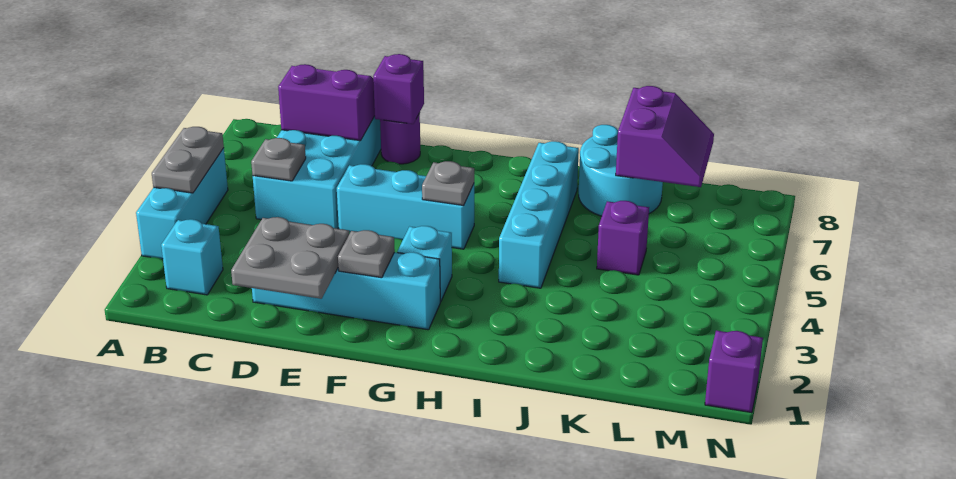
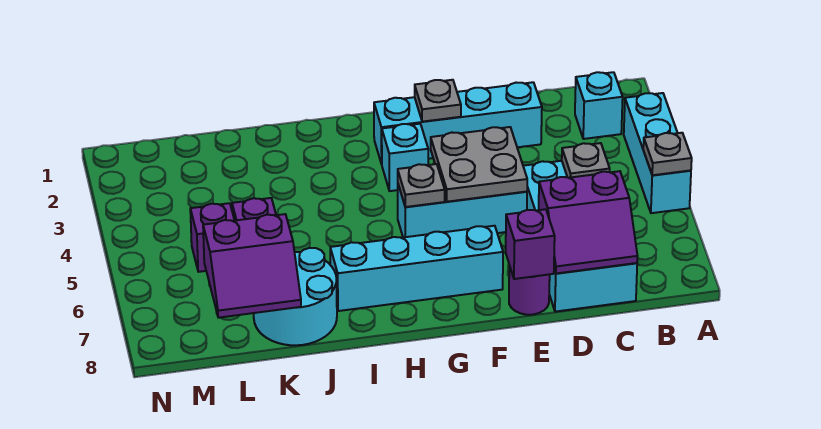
grey 1x2 plate [152,127,224,193] -> grey 1x1 plate [643,133,692,175]
grey 2x2 plate [231,217,349,299] -> grey 2x2 plate moved to [431,127,527,202]
cyan 1x4 brick [499,141,579,288] -> cyan 1x4 brick turned to [330,226,503,311]
purple 2x2 slope [616,86,714,187] -> purple 2x2 slope turned to [203,214,301,318]
purple 1x1 brick [705,331,763,413] -> purple 1x1 brick moved to [190,203,235,272]

